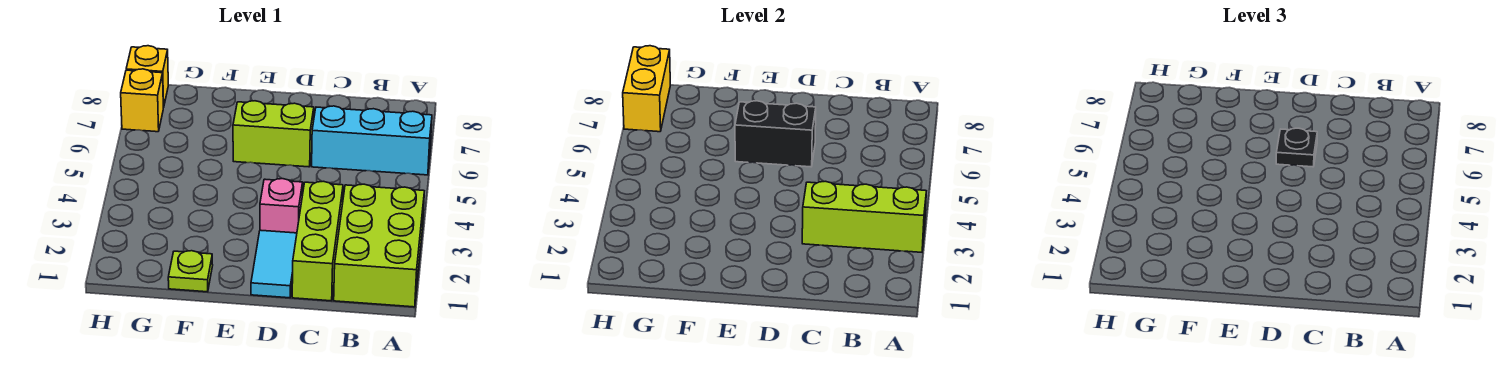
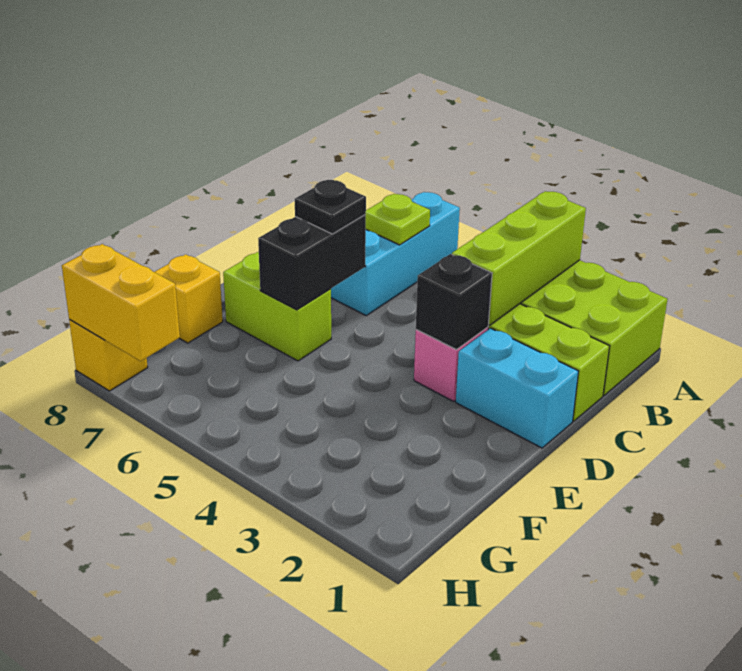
cyan 1x2 tile [251,230,297,298] -> cyan 1x2 brick [456,328,579,448]
none -> black 1x1 brick [416,254,492,350]
lime 1x2 brick [233,101,314,167] -> lime 1x2 brick turned to [223,252,331,361]
lime 1x1 plate [168,251,213,292] -> lime 1x1 plate moved to [365,194,430,245]
yellow 1x1 brick [121,69,163,132] -> yellow 1x1 brick moved to [155,254,223,343]

